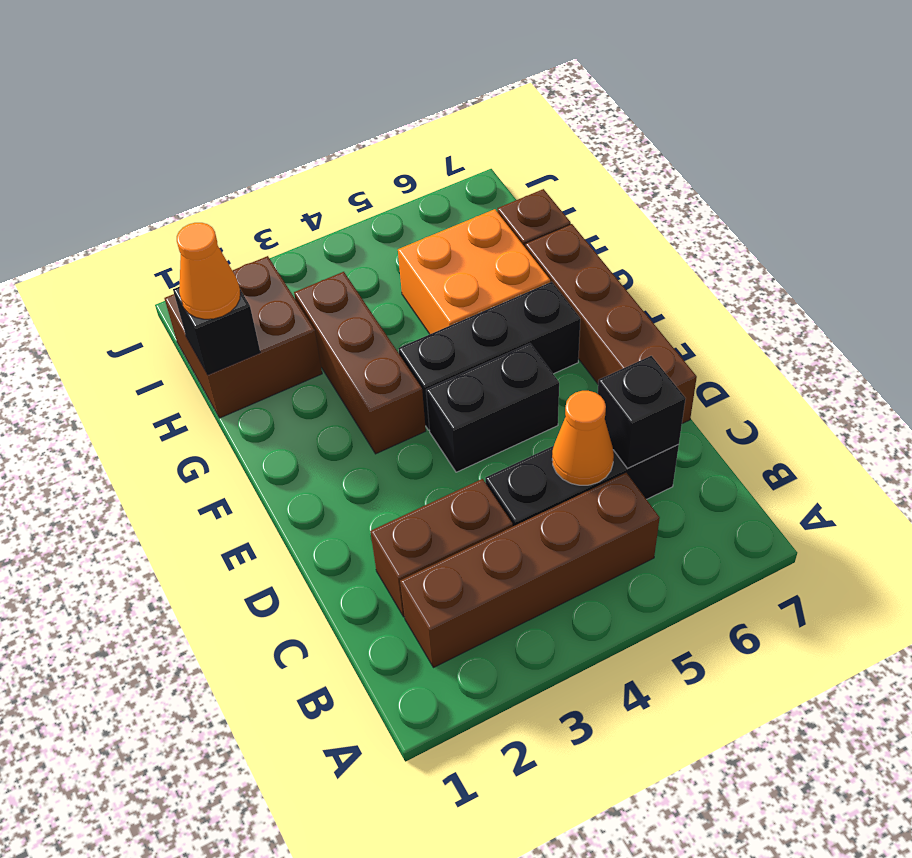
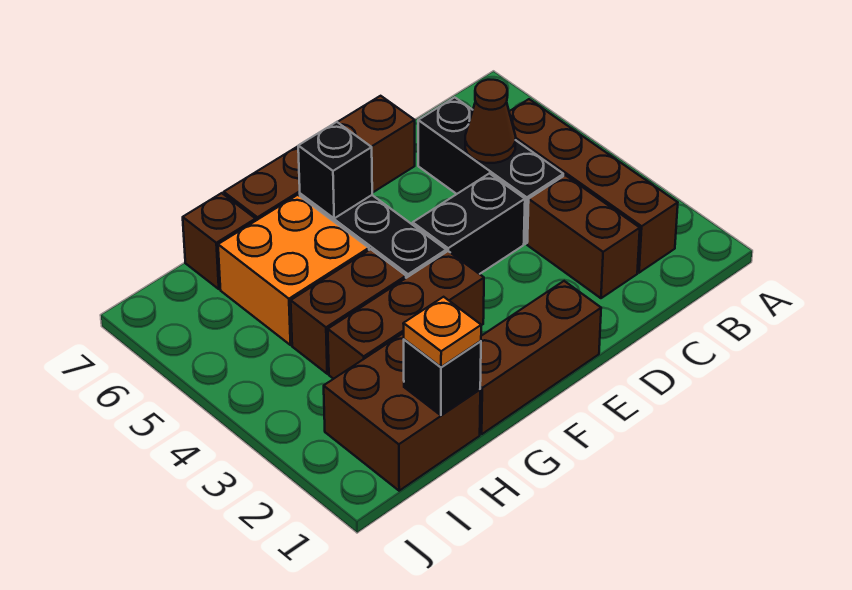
orange 1x1 cone [552,391,614,485] -> brown 1x1 cone [465,80,516,163]
black 1x1 brick [598,356,686,468] -> black 1x1 brick moved to [298,122,372,218]
none -> brown 1x3 brick [480,281,601,434]
black 1x2 brick [426,343,559,472] -> black 1x2 brick turned to [413,173,525,274]
none -> brown 1x2 brick [291,249,406,374]
orange 1x1 cone [177,223,240,319] -> orange 1x1 plate [403,297,481,367]

